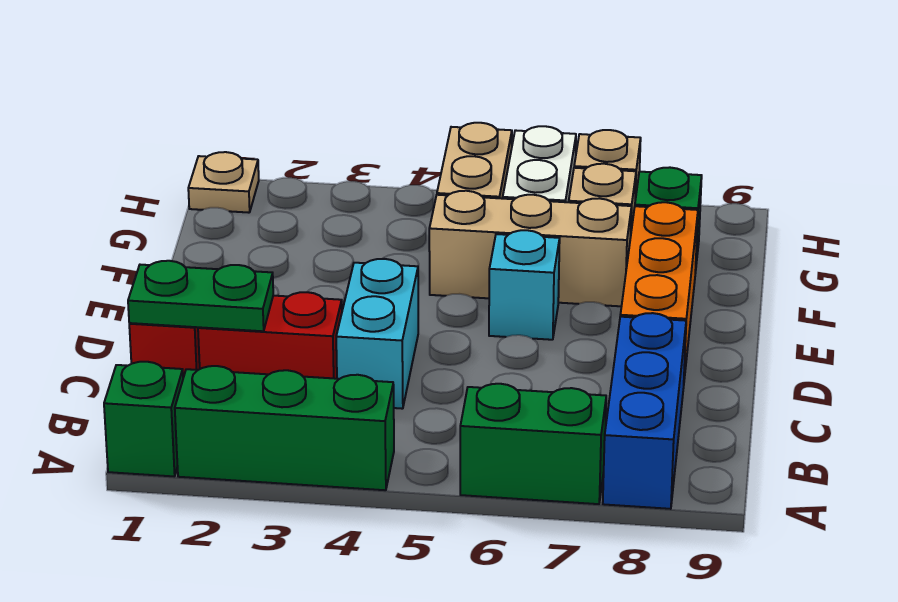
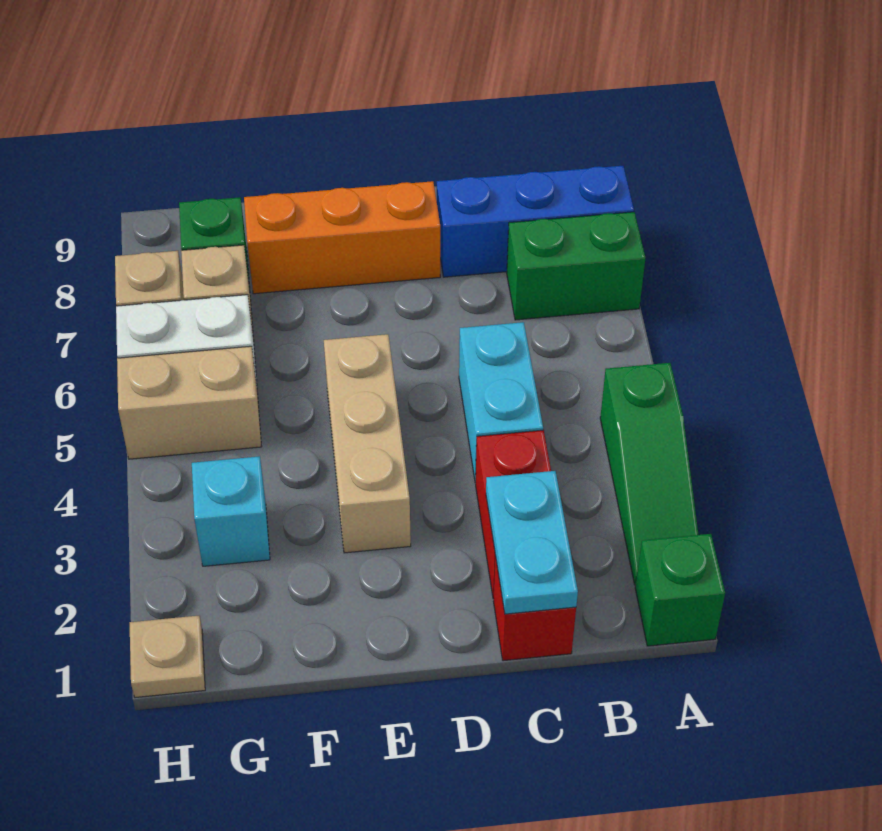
green 1x3 brick [175,366,394,490] -> green 1x3 slope [600,363,699,585]
green 1x2 brick [460,384,606,504] -> green 1x2 brick turned to [507,212,645,320]
green 1x2 plate [128,261,273,331] -> cyan 1x2 plate [486,471,578,614]
cyan 1x2 brick [336,259,418,409] -> cyan 1x2 brick turned to [459,322,543,483]
cyan 1x1 brick [489,230,560,340] -> cyan 1x1 brick moved to [192,456,270,566]
tan 1x3 brick [429,191,632,306] -> tan 1x3 brick moved to [324,334,411,553]

